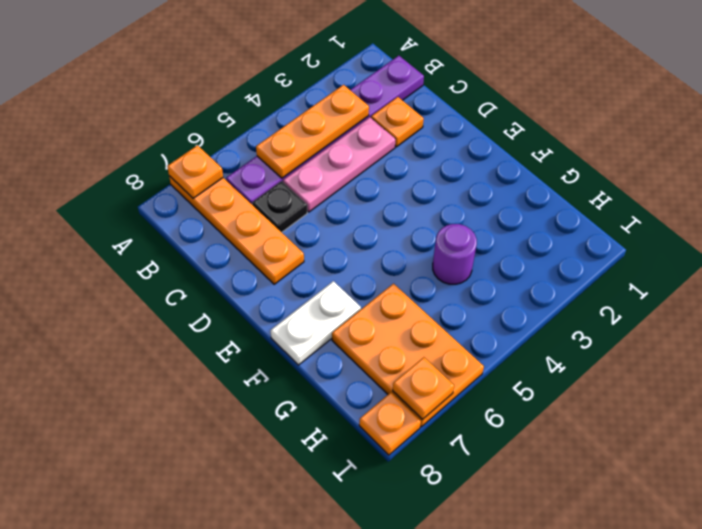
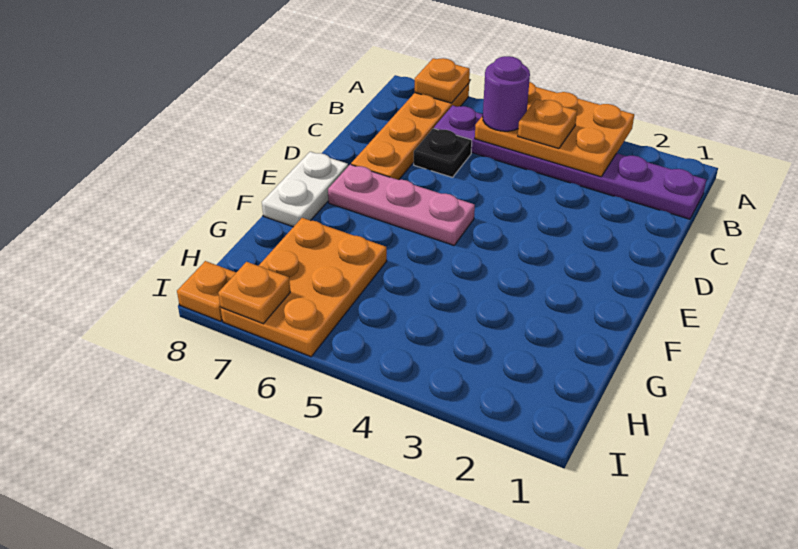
orange 1x3 plate [256,85,369,178] -> orange 2x3 plate [475,82,634,177]
orange 1x1 plate [371,97,424,147] -> orange 1x1 plate moved to [518,99,577,149]
pink 1x3 plate [283,117,396,212] -> pink 1x3 plate moved to [328,164,475,245]
white 1x2 plate [270,281,361,365] -> white 1x2 plate turned to [262,152,348,227]
purple 1x1 round brick [433,224,477,284] -> purple 1x1 round brick moved to [483,56,530,131]

